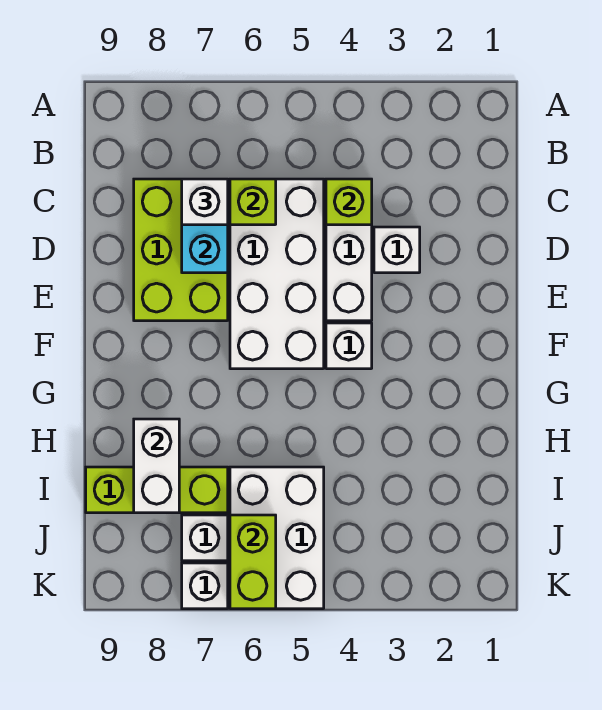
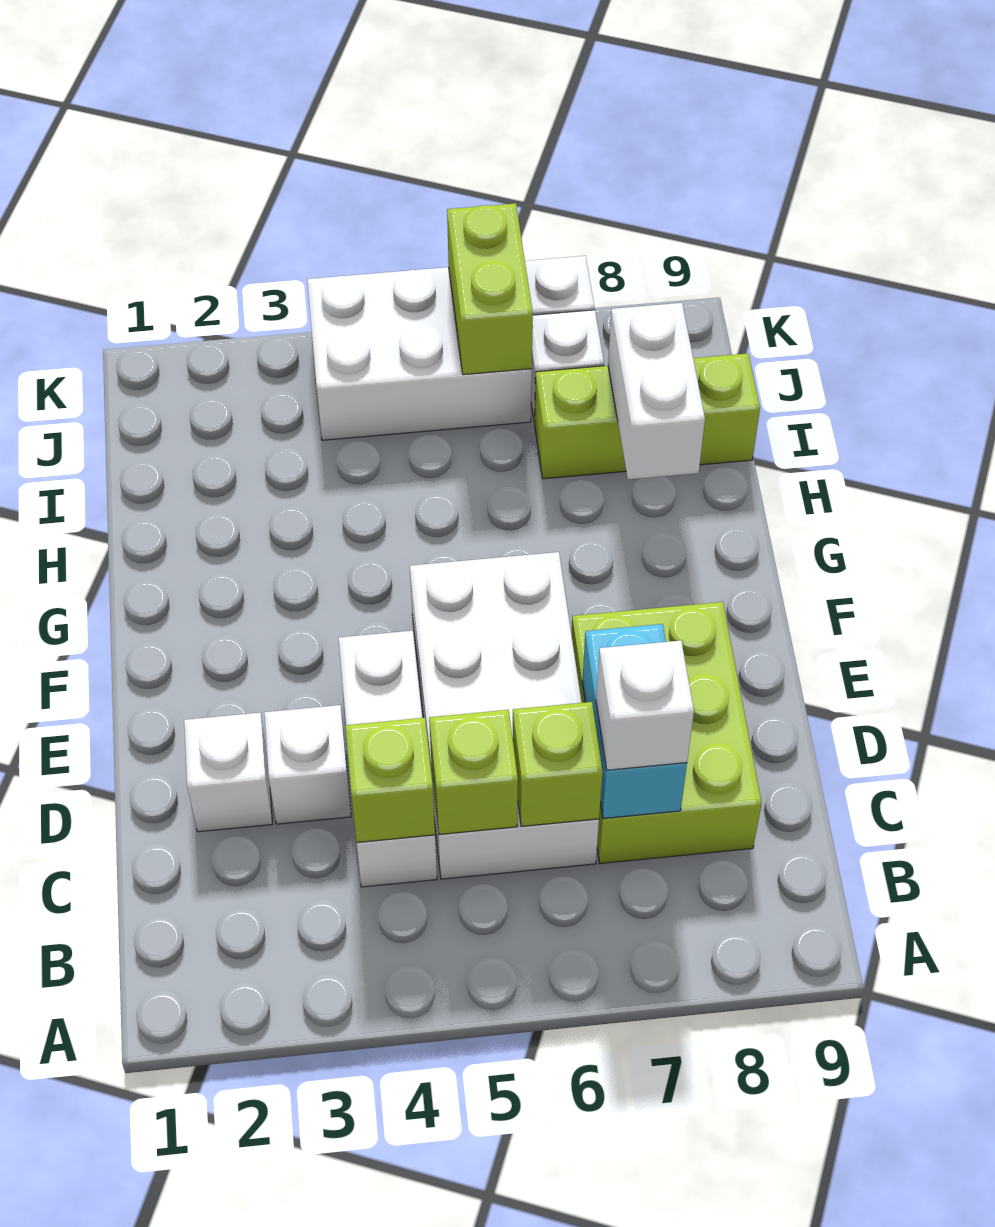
none -> lime 1x1 brick [429,710,518,835]
white 1x1 brick [326,323,372,369] -> white 1x1 brick moved to [184,713,272,832]
white 2x3 brick [230,467,324,609] -> white 2x3 brick turned to [307,267,532,440]

